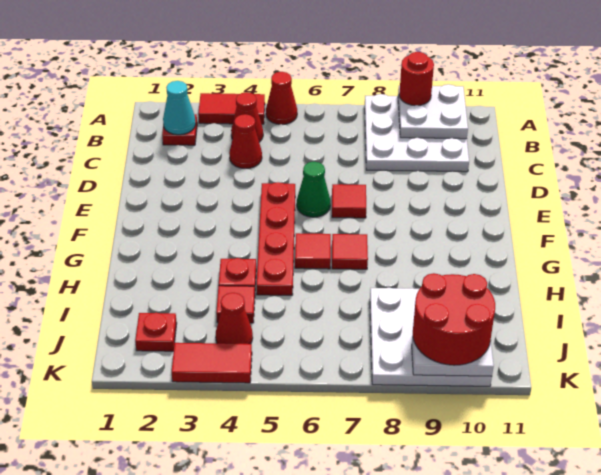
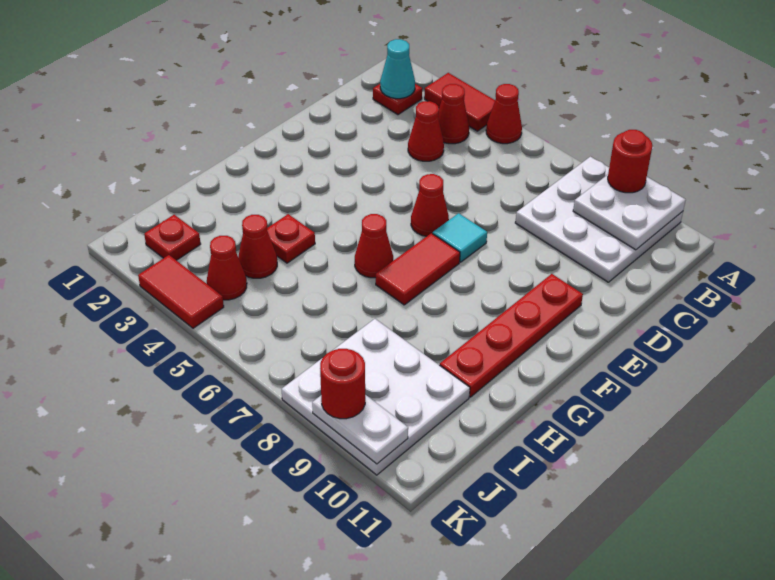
red 1x4 plate [257,182,295,295] -> red 1x4 plate moved to [440,274,583,397]
green 1x1 cone [297,162,330,217] -> red 1x1 cone [411,174,449,236]
red 1x1 tile [332,184,366,218] -> cyan 1x1 tile [433,213,487,262]
red 1x1 tile [295,233,331,269] -> red 1x1 cone [355,214,393,278]
red 1x1 tile [332,234,368,269] -> red 1x2 tile [376,233,460,305]
red 1x1 tile [216,286,255,323] -> red 1x1 cone [238,215,277,278]
red 2x2 round brick [413,273,495,365] -> red 1x1 round brick [320,349,365,419]

